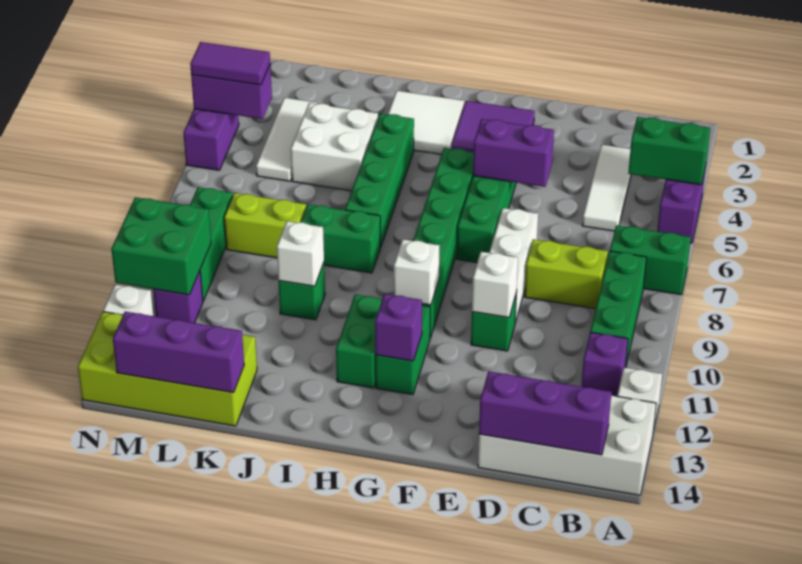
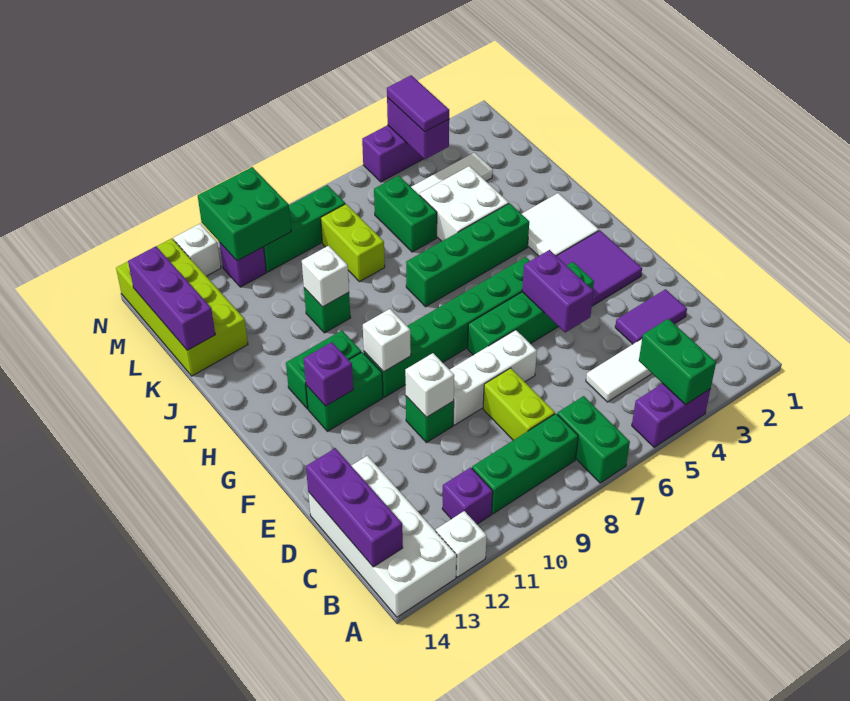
none -> purple 1x2 tile [615,289,687,344]
green 1x2 brick [301,204,380,273] -> green 1x2 brick moved to [374,175,437,252]

